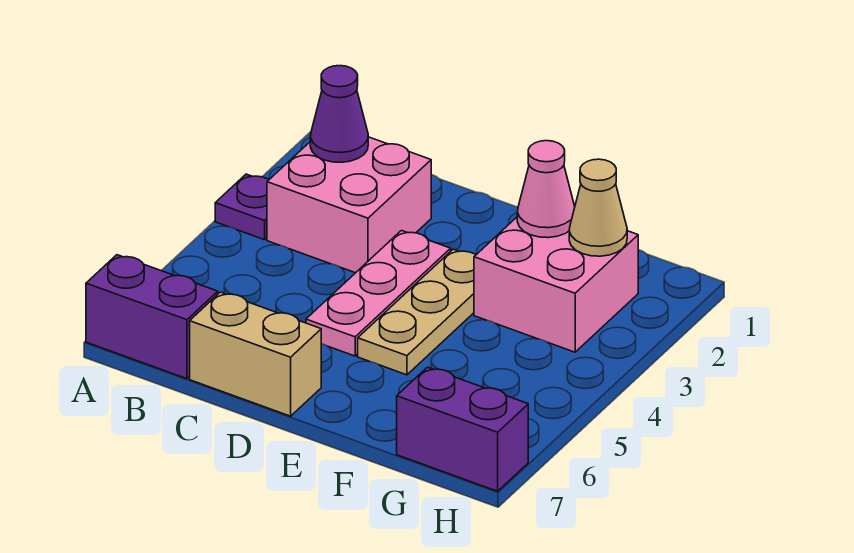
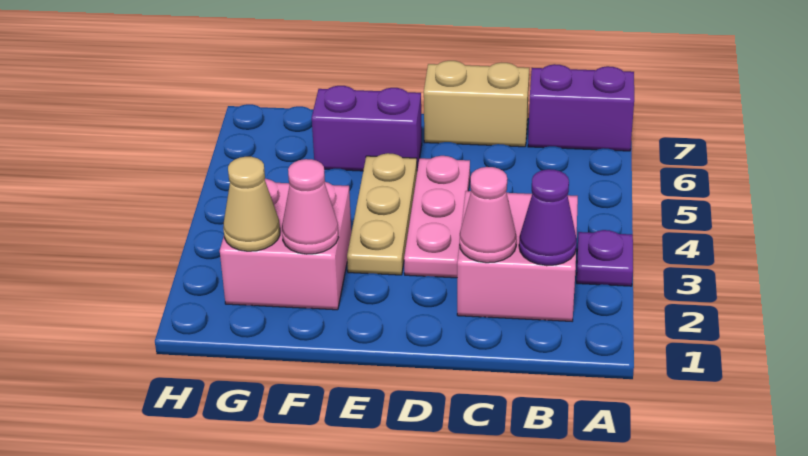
none -> pink 1x1 cone [460,167,516,263]
purple 1x2 brick [397,367,528,491] -> purple 1x2 brick moved to [312,86,422,171]

